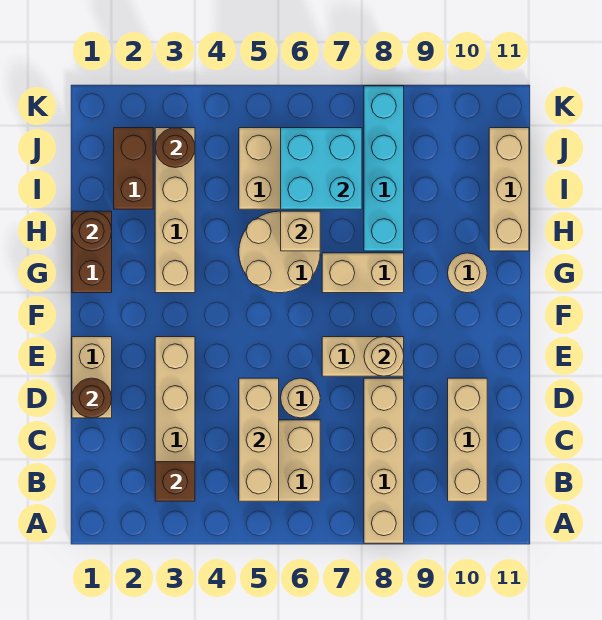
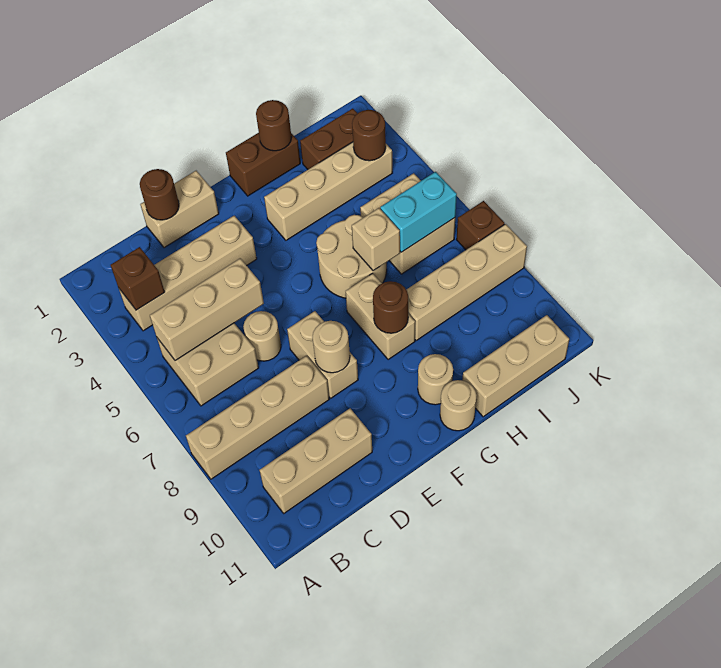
none -> brown 1x1 round brick [373,281,408,333]
none -> tan 1x1 round brick [440,380,477,431]
cyan 1x4 brick [364,86,404,251] -> tan 1x4 brick [406,224,527,340]
cyan 2x2 brick [281,128,362,209] -> cyan 1x2 brick [380,172,457,252]
none -> brown 1x1 brick [456,201,505,250]

